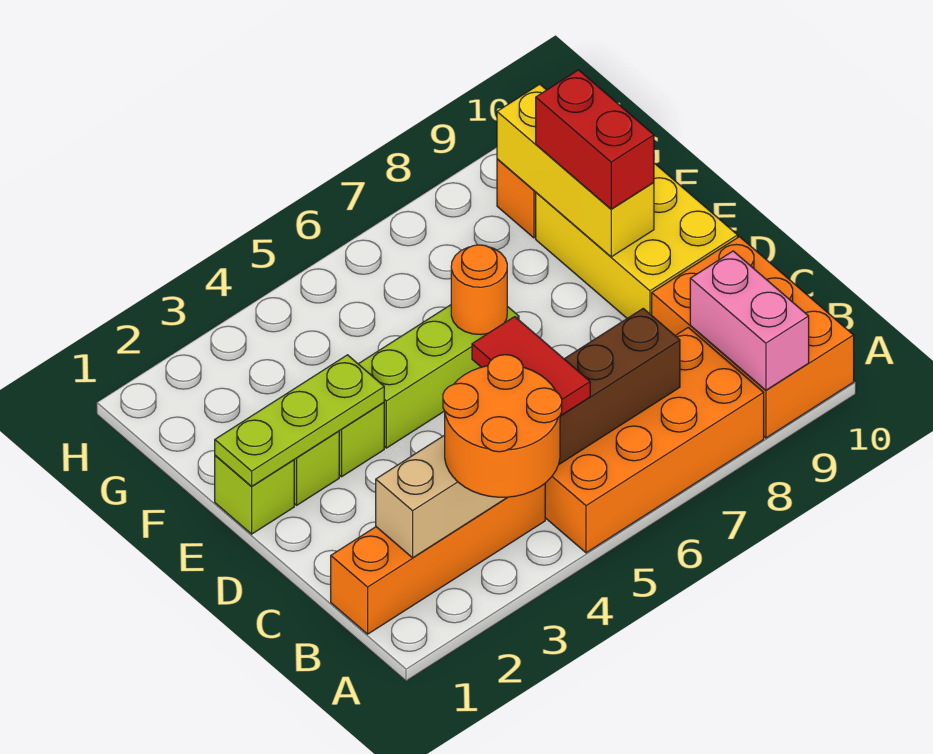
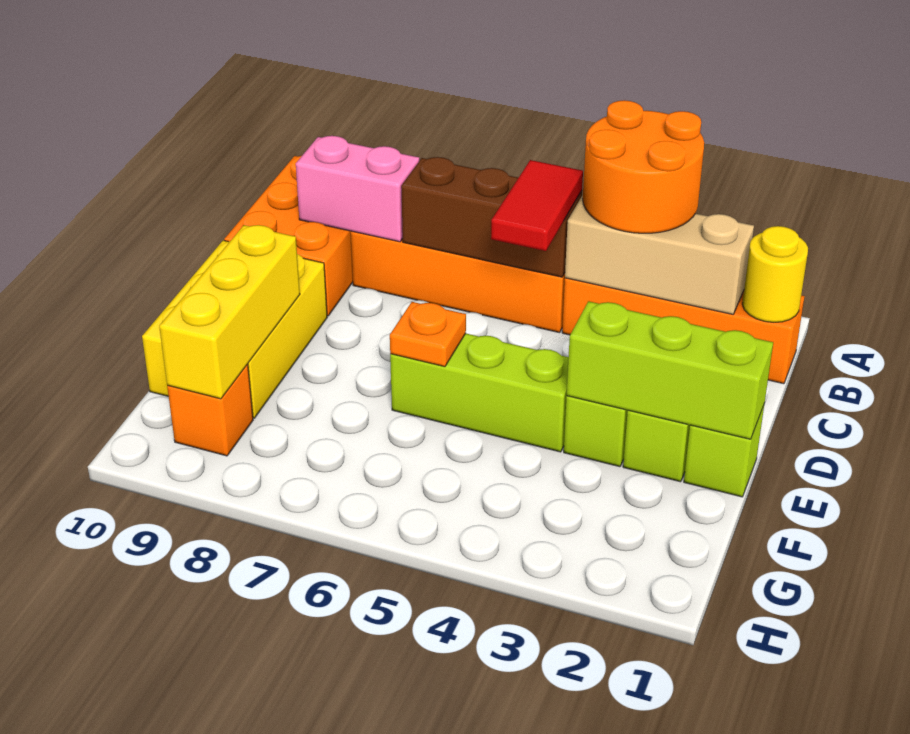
pink 1x2 brick [690,251,809,390] -> pink 1x2 brick turned to [296,136,419,242]
none -> yellow 1x1 round brick [742,226,808,322]
lime 1x3 plate [215,355,384,487] -> lime 1x3 brick [567,301,773,439]
orange 1x1 round brick [451,245,507,335] -> orange 1x1 plate [390,302,466,367]
red 1x2 brick [536,70,654,209] -> none

